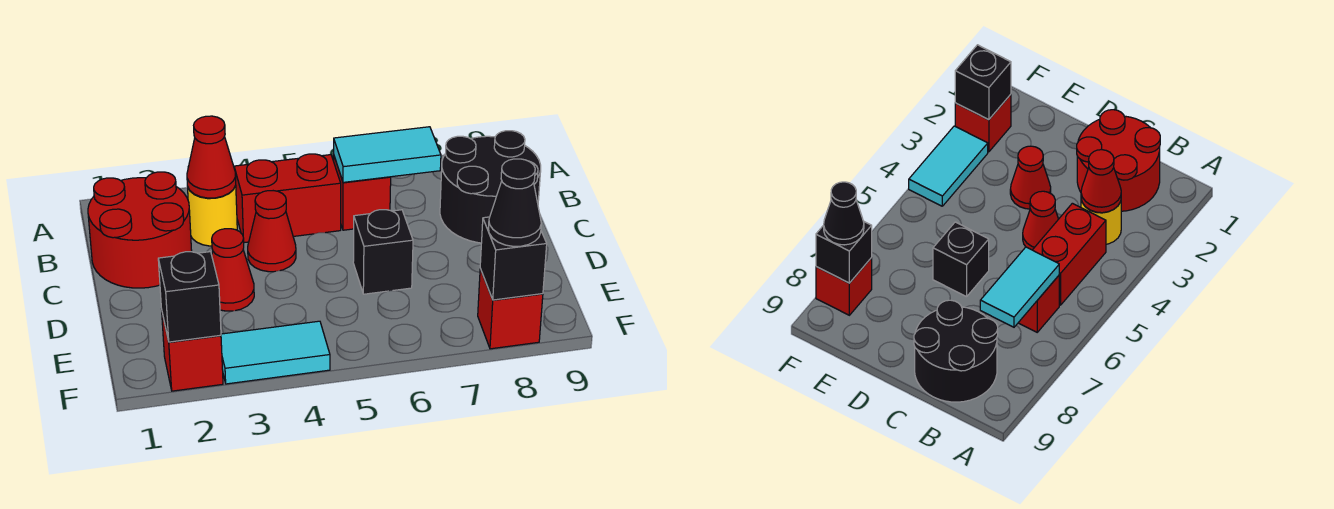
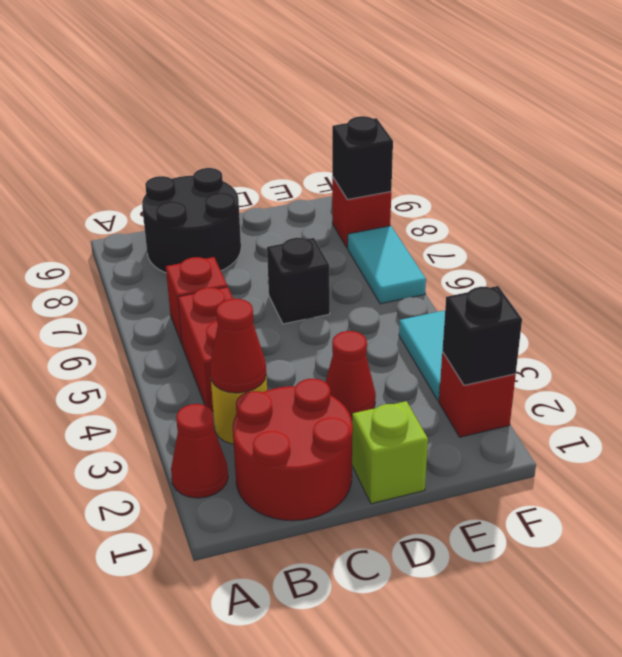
cyan 1x2 tile [334,127,441,182] -> cyan 1x2 tile moved to [348,226,426,304]
red 1x1 cone [248,191,296,272] -> red 1x1 cone moved to [171,404,228,498]
none -> lime 1x1 brick [352,401,428,504]
black 1x1 cone [489,159,541,246] -> none

